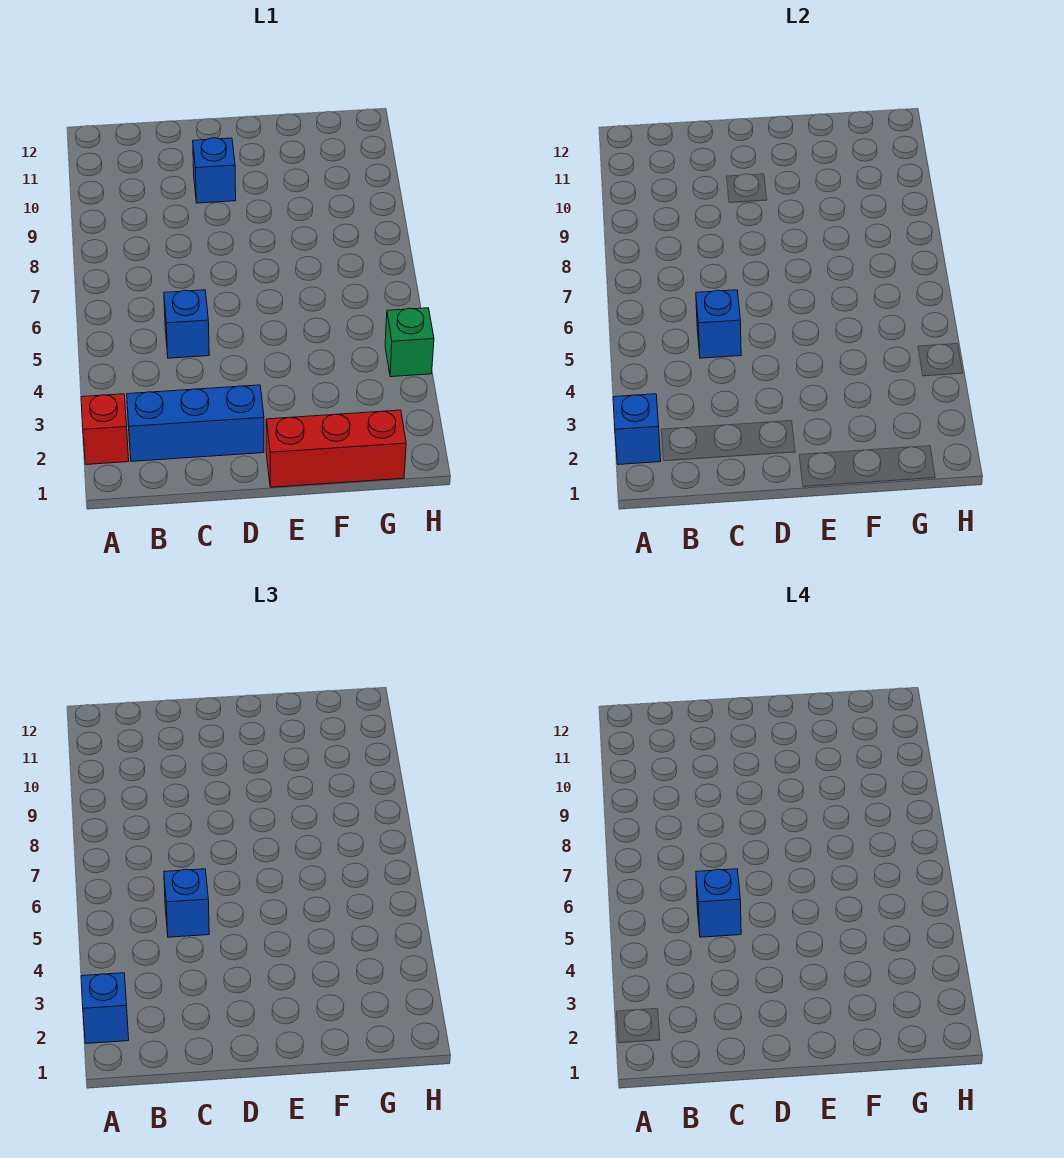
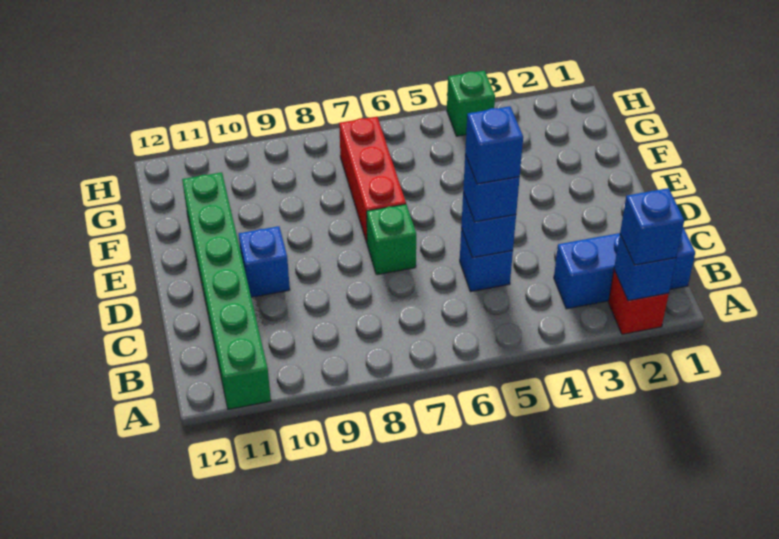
none -> green 1x6 brick [182,172,271,409]
blue 1x3 brick [127,385,264,462] -> blue 1x3 brick turned to [554,228,695,309]
none -> green 1x1 brick [367,204,416,275]
red 1x3 brick [266,410,406,487] -> red 1x3 brick moved to [339,117,406,243]

